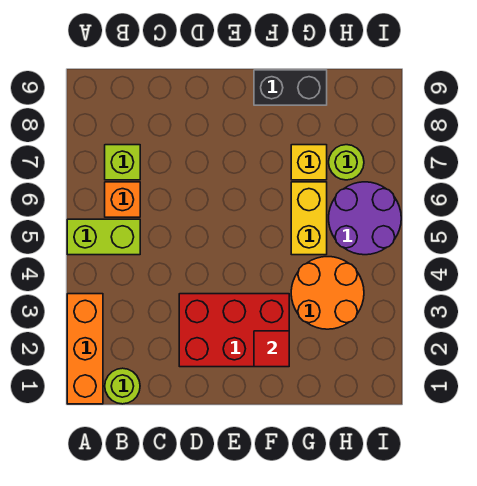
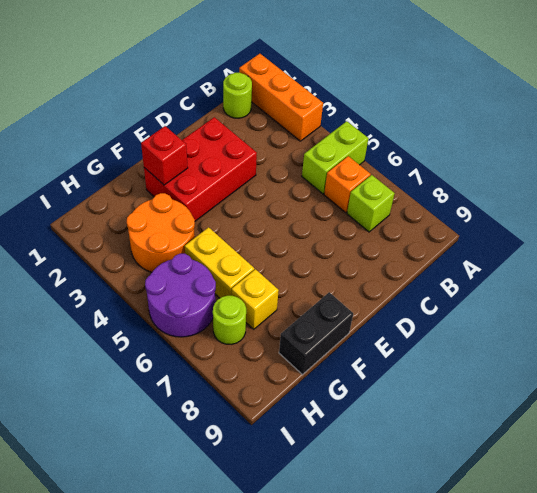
red 1x1 tile [254,331,289,367] -> red 1x1 brick [141,126,188,185]

